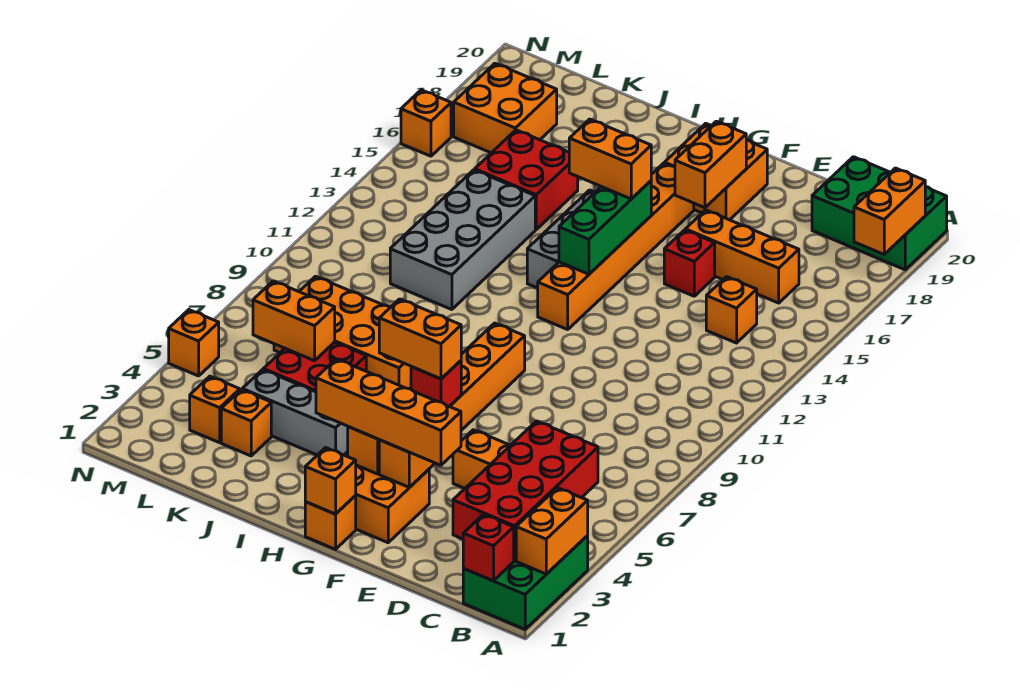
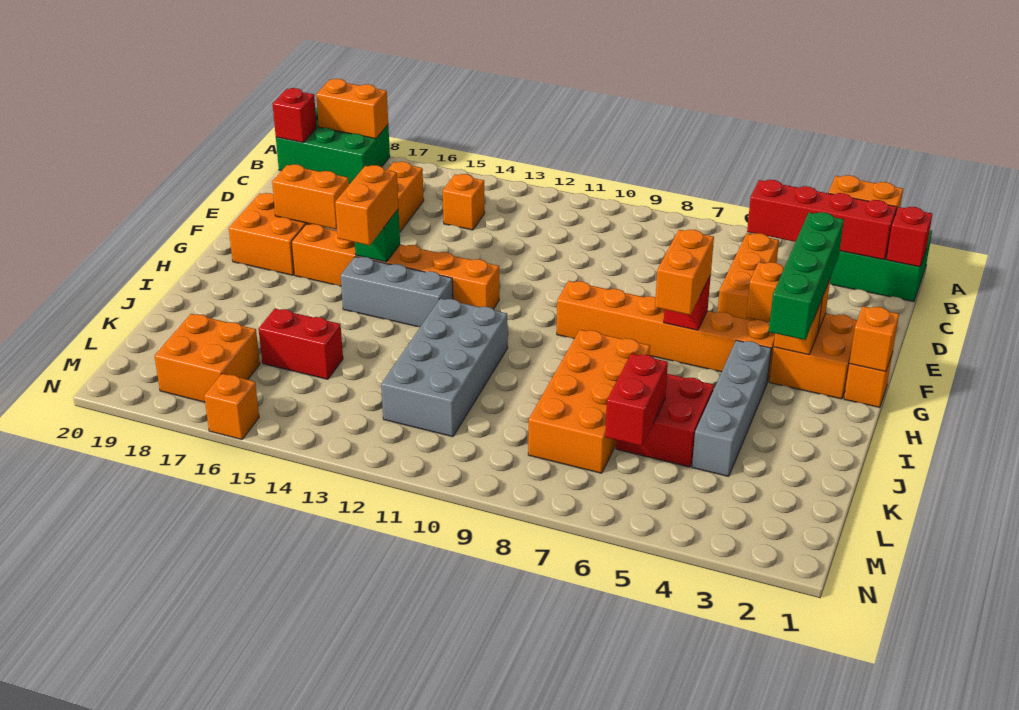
green 2x3 brick [812,157,947,270] -> green 2x3 brick turned to [276,108,390,184]
red 2x4 brick [453,421,598,561] -> red 1x4 brick [747,180,897,260]
orange 1x4 brick [316,359,461,465] -> green 1x4 brick [769,212,844,340]
red 1x1 brick [664,230,715,296] -> red 1x1 brick moved to [273,88,317,143]
green 1x3 brick [559,181,651,274] -> green 1x1 brick [355,209,400,262]
grey 1x3 brick [242,370,348,455] -> grey 1x4 brick [692,340,771,476]
grey 2x4 brick [390,170,535,310] -> grey 2x4 brick turned to [381,298,508,437]
red 2x2 brick [475,130,578,229] -> red 1x2 brick [259,309,343,379]
orange 1x1 brick [221,390,271,456] -> none
orange 1x2 brick [253,281,335,361] -> red 1x2 brick [605,353,668,446]
orange 1x1 brick [190,376,240,443] -> none
orange 1x1 brick [169,310,219,376] -> none

